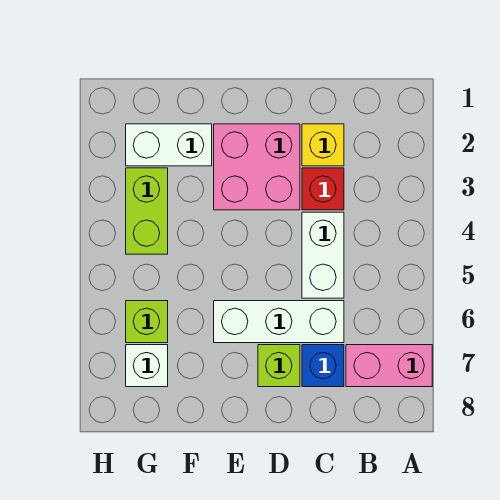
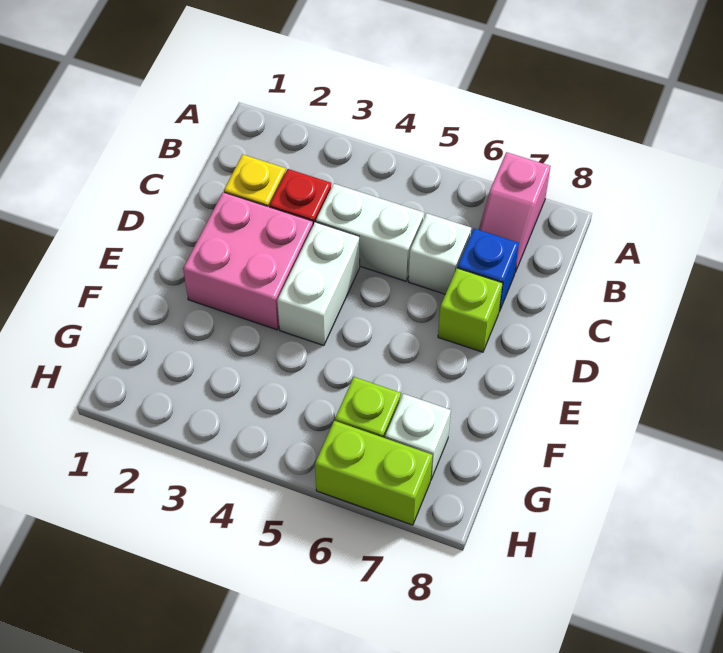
pink 1x2 brick [346,345,432,387] -> pink 1x2 slope [479,152,550,272]
white 1x3 brick [214,301,344,343] -> white 1x1 brick [408,213,471,294]
white 1x2 brick [126,124,212,166] -> white 1x2 brick moved to [277,222,360,346]
lime 1x2 brick [126,168,168,254] -> lime 1x2 brick moved to [315,421,432,525]

